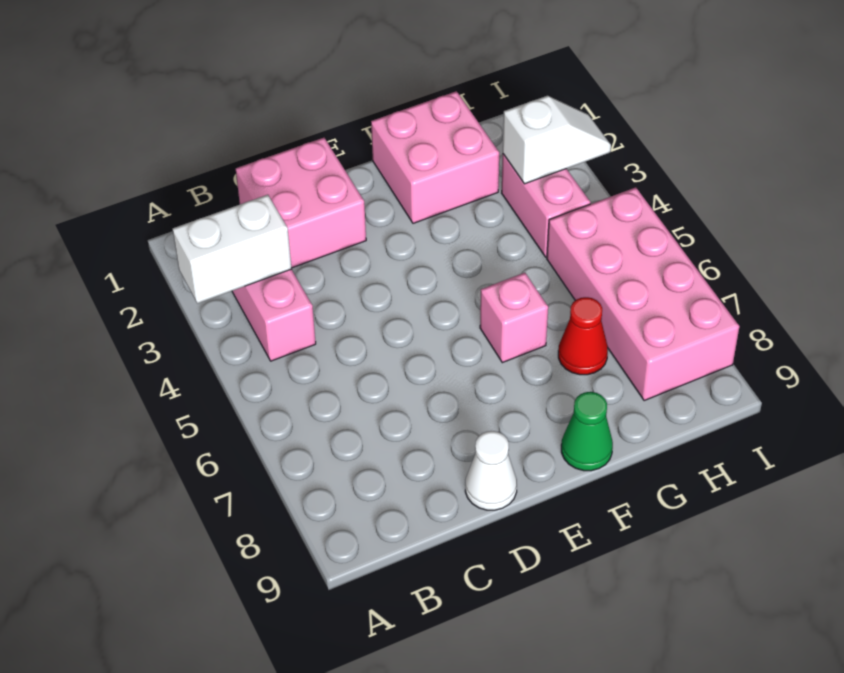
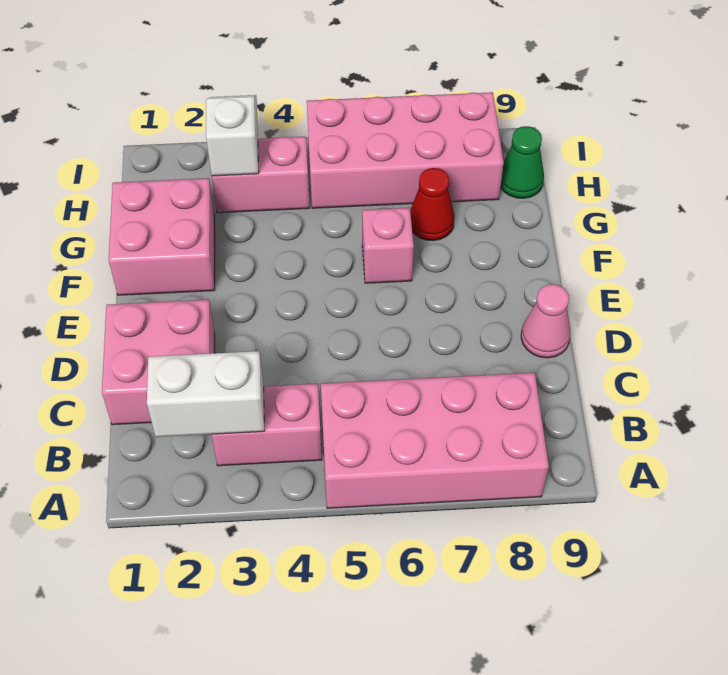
white 1x2 brick [173,195,292,303] -> white 1x2 brick turned to [147,351,265,437]
none -> pink 2x4 brick [321,373,549,508]
white 1x1 cone [465,431,517,510] -> pink 1x1 cone [521,284,570,358]
green 1x1 cone [561,392,613,471] -> green 1x1 cone moved to [500,126,544,198]

